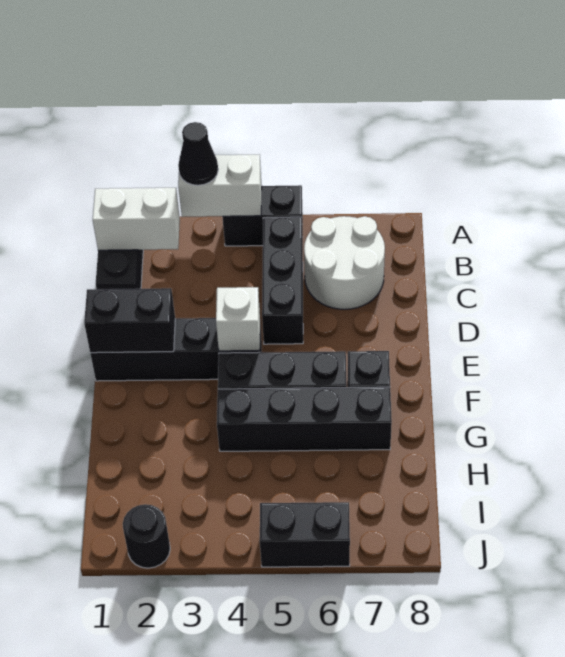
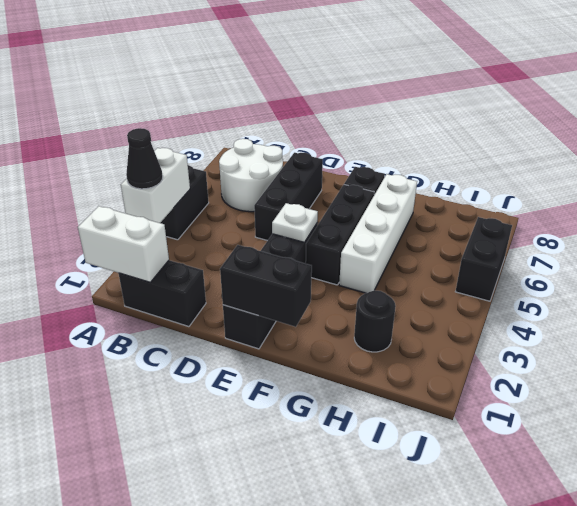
white 1x2 brick [93,188,180,250] -> white 1x2 brick turned to [78,206,169,282]
black 1x3 brick [262,217,303,344] -> black 1x3 brick turned to [254,153,323,241]
black 1x2 brick [84,288,175,353] -> black 1x2 brick turned to [220,245,312,327]
white 1x1 brick [216,287,260,351] -> white 1x1 plate [272,203,318,242]
black 1x4 brick [217,387,392,451] -> white 1x4 brick [339,174,417,293]
black 1x1 round brick [123,504,170,568] -> black 1x1 round brick moved to [354,290,396,352]

